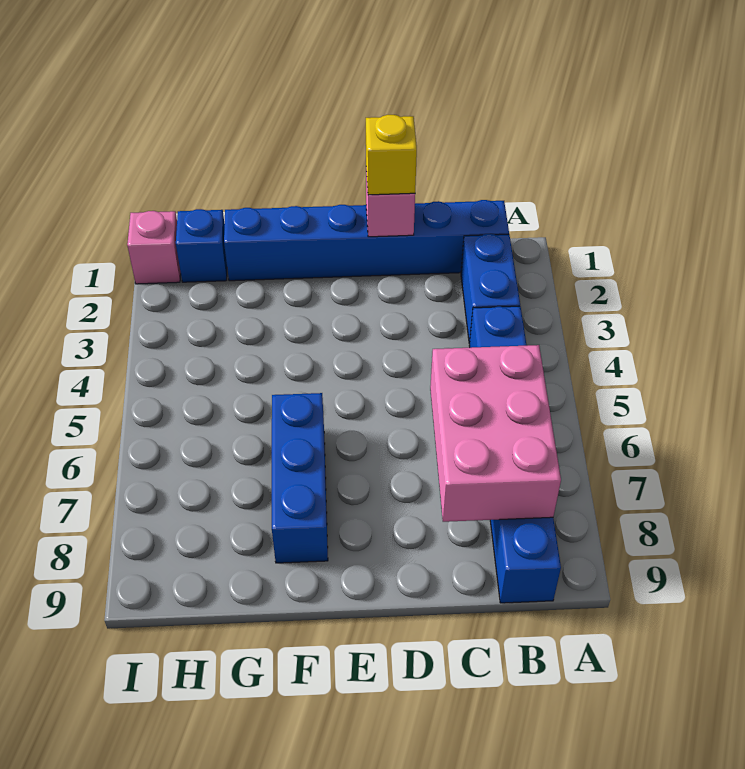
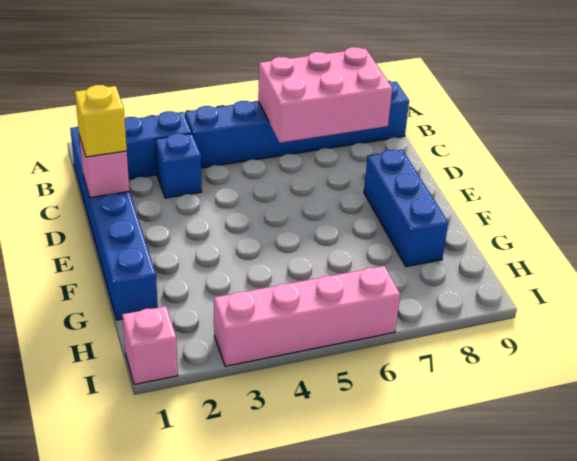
blue 1x3 brick [272,393,328,563] -> blue 1x3 brick turned to [364,150,448,267]
blue 1x1 brick [176,209,227,282] -> blue 1x1 brick moved to [155,133,202,198]
none -> pink 1x4 brick [214,266,400,366]

